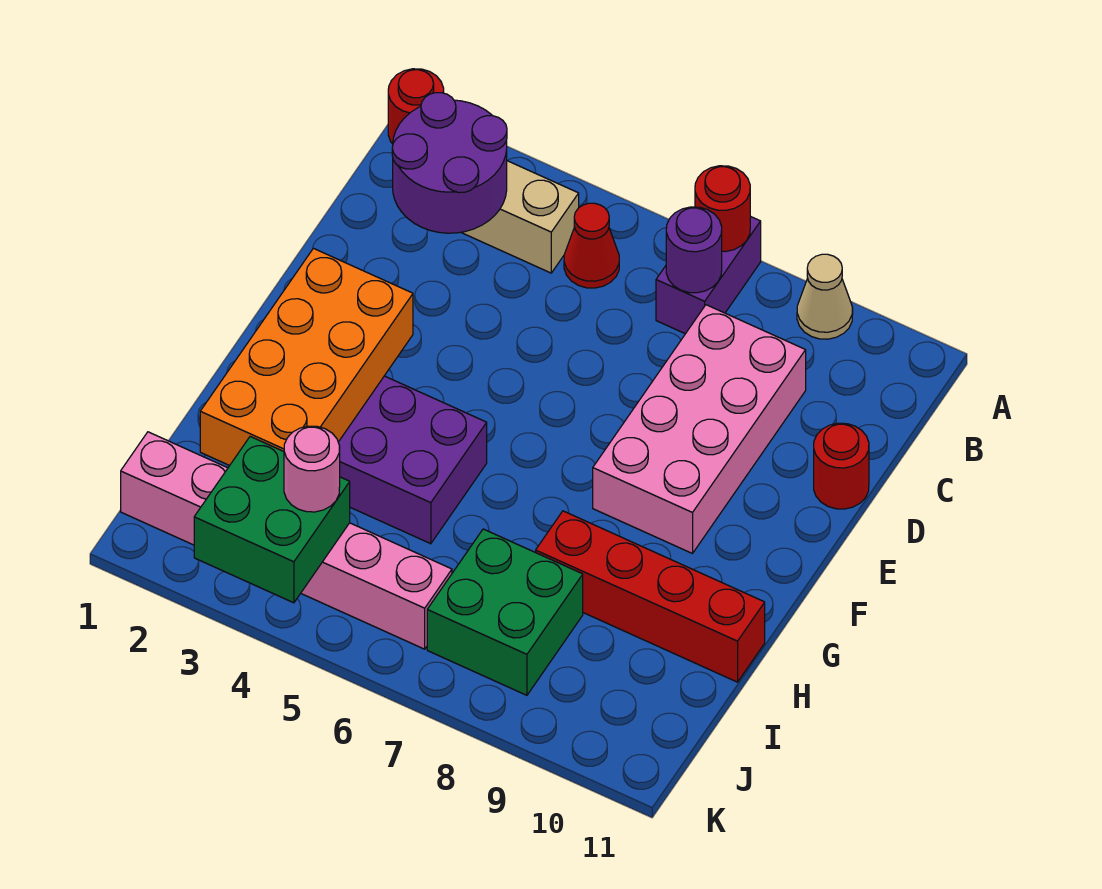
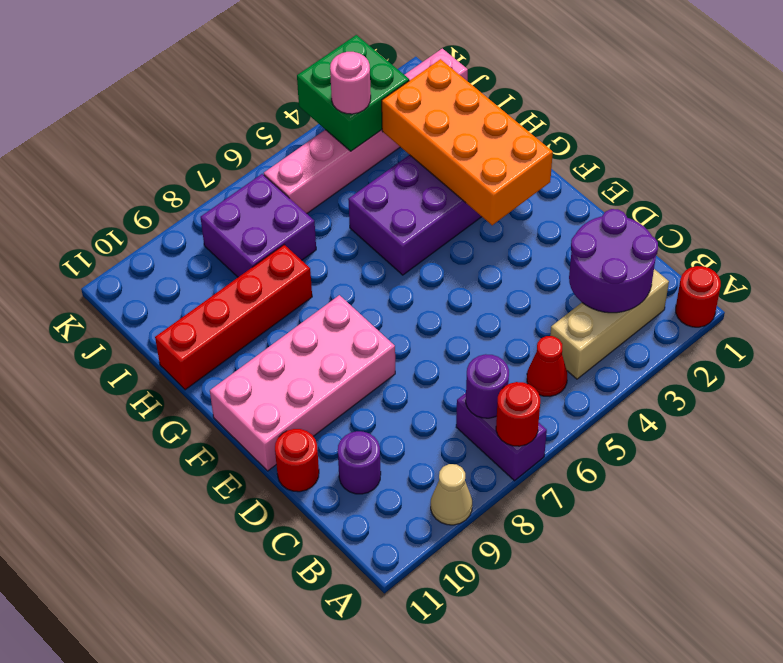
pink 2x4 brick [593,305,806,554] -> pink 2x4 brick turned to [210,295,395,471]
none -> purple 1x1 round brick [338,431,381,494]
green 2x2 brick [427,529,583,695] -> purple 2x2 brick [201,174,316,277]

